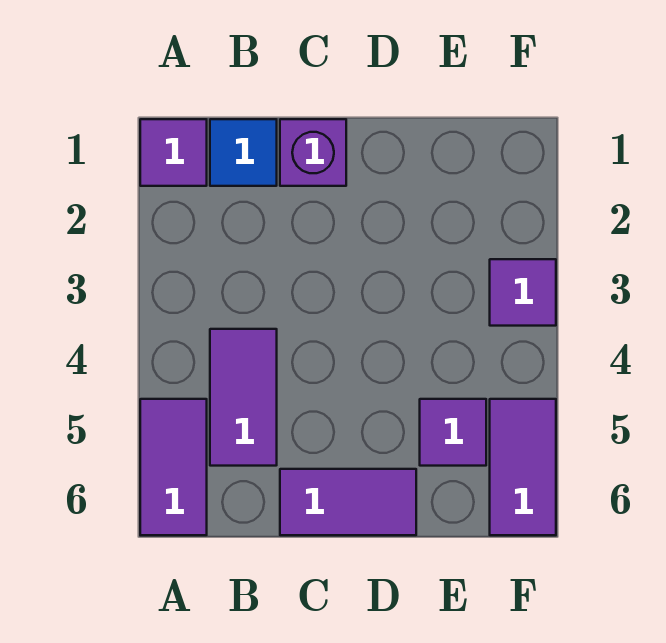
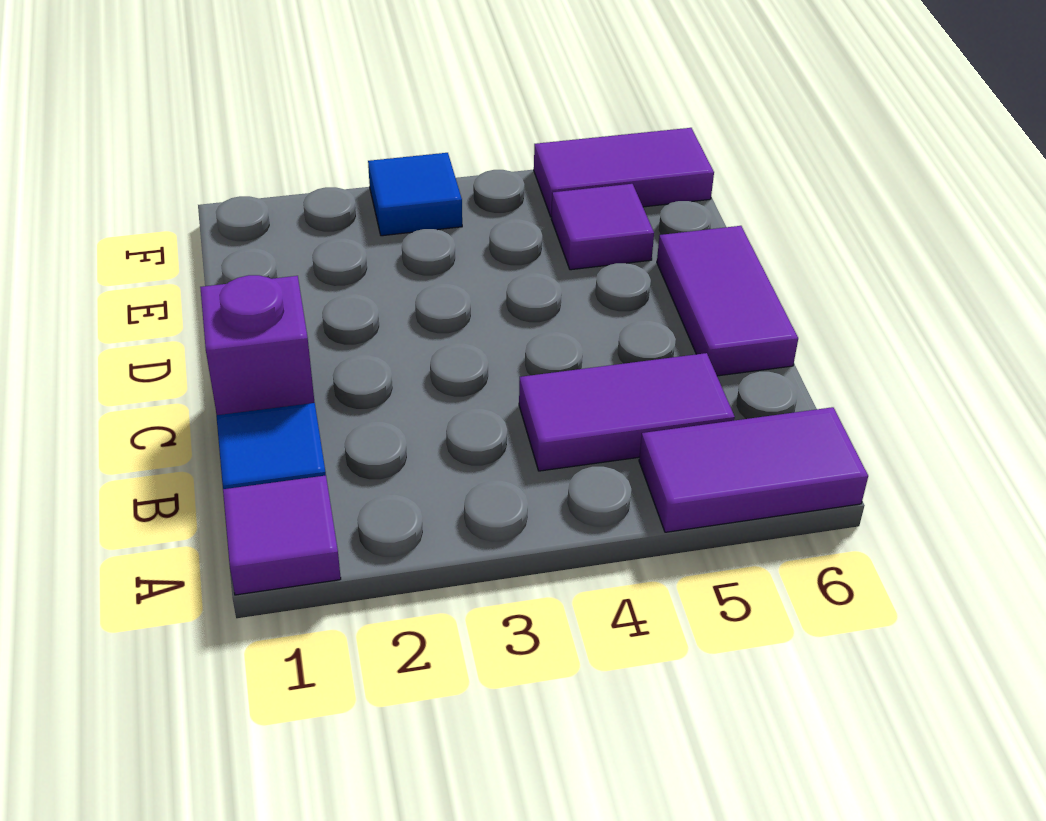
purple 1x1 tile [490,259,556,326] -> blue 1x1 tile [368,153,462,236]

